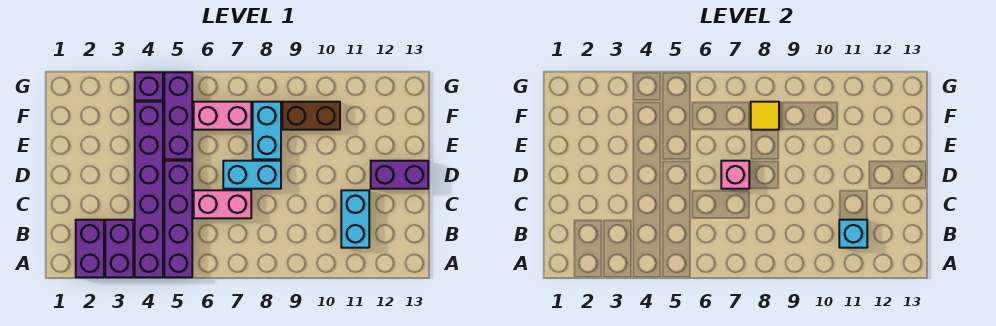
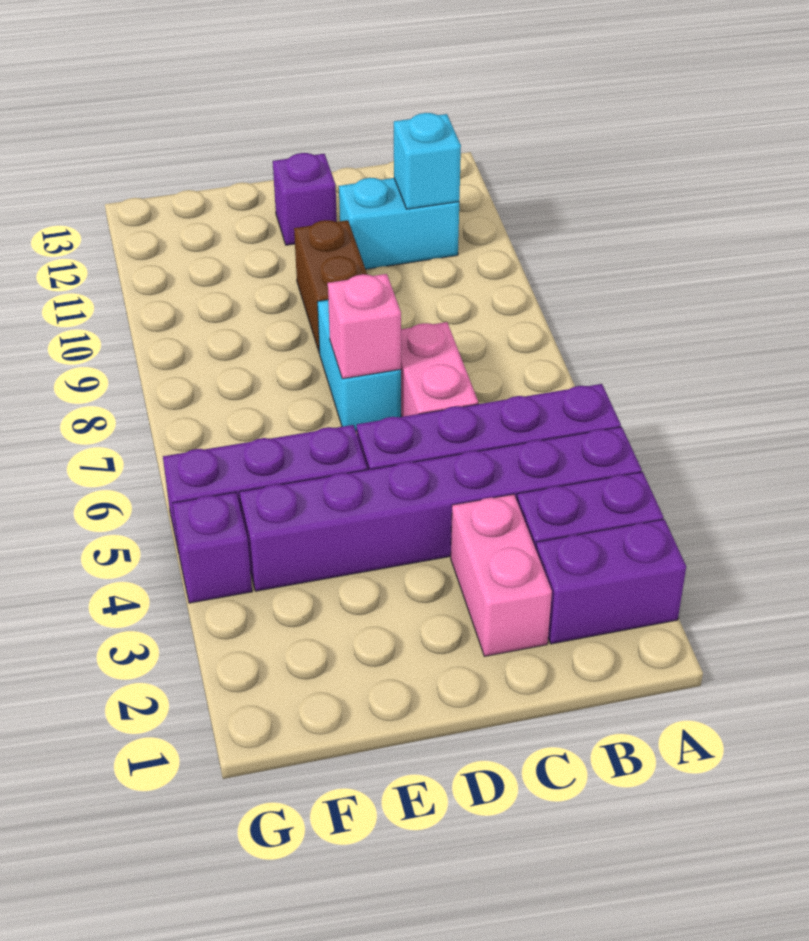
purple 1x2 brick [371,161,428,189] -> purple 1x1 brick [273,153,337,245]
cyan 1x2 brick [253,102,281,159] -> none
pink 1x2 brick [194,102,251,130] -> pink 1x2 brick moved to [451,494,552,656]
yellow 1x1 tile [751,102,779,130] -> none
brown 1x2 brick [282,102,340,130] -> brown 1x2 brick moved to [294,220,367,353]

